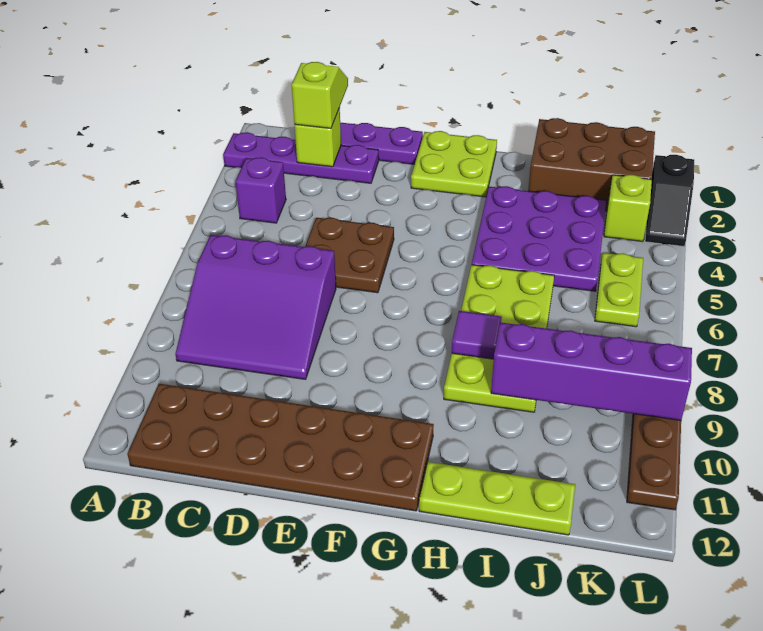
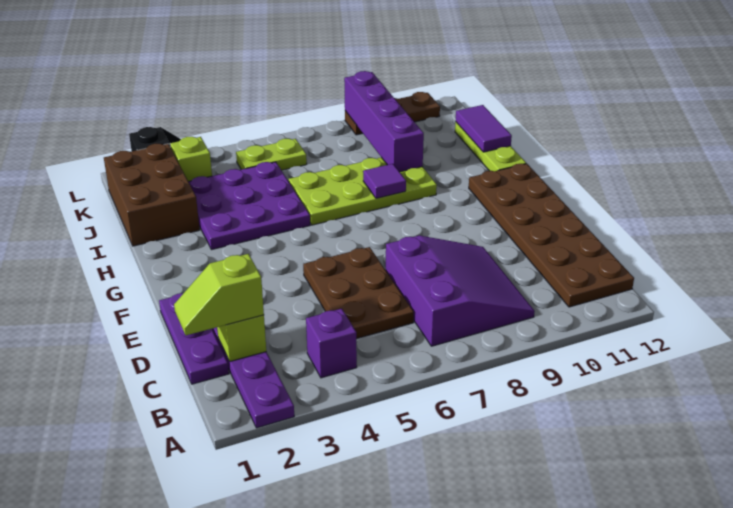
brown 2x2 plate [306,218,394,293] -> brown 2x3 plate [303,247,414,339]
lime 2x2 plate [411,131,497,197] -> none
none -> purple 1x2 tile [456,105,512,152]

